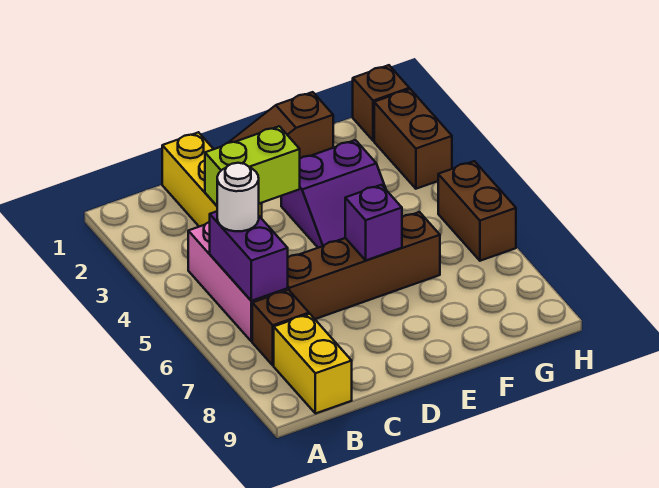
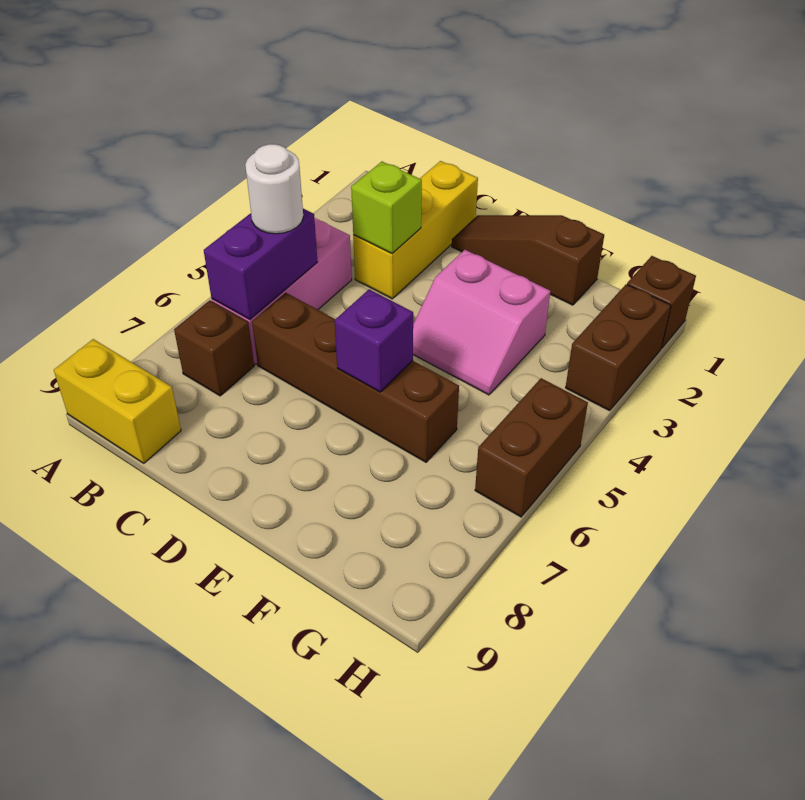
yellow 1x2 brick [274,314,352,414] -> yellow 1x2 brick turned to [54,339,181,463]
lime 1x2 brick [205,126,300,206] -> lime 1x1 brick [351,162,422,253]
purple 2x2 slope [281,140,386,248] -> pink 2x2 slope [413,250,550,395]

